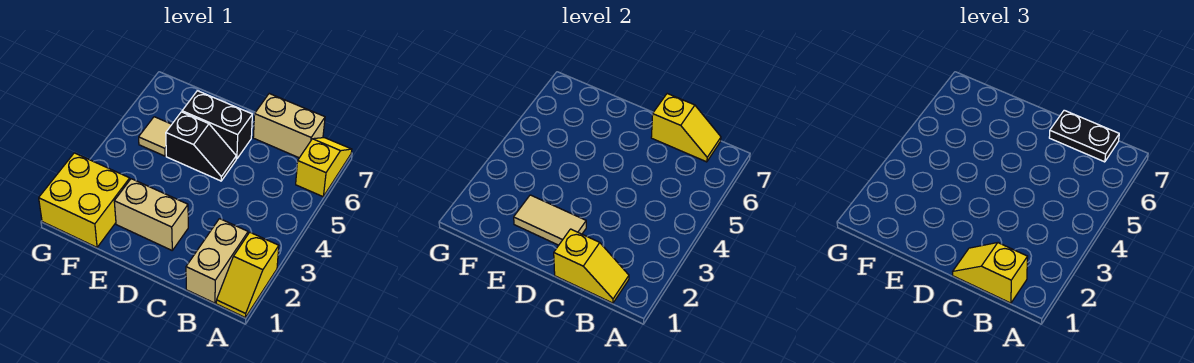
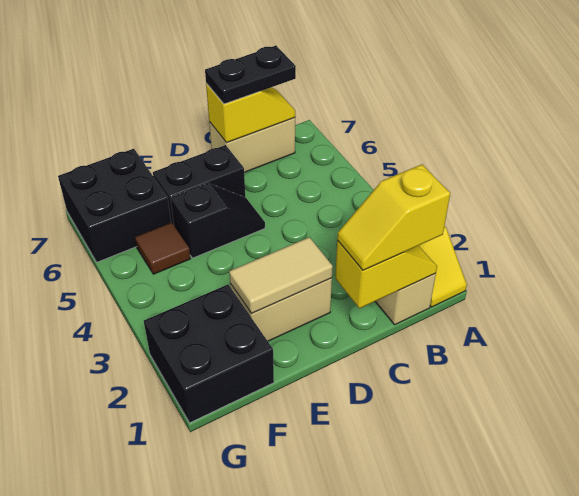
yellow 1x2 slope [296,138,352,197] -> none
yellow 2x2 brick [39,153,130,247] -> black 2x2 brick [144,285,274,423]
tan 1x1 tile [139,117,172,156] -> brown 1x1 tile [135,222,190,274]
none -> black 2x2 brick [58,149,171,262]

